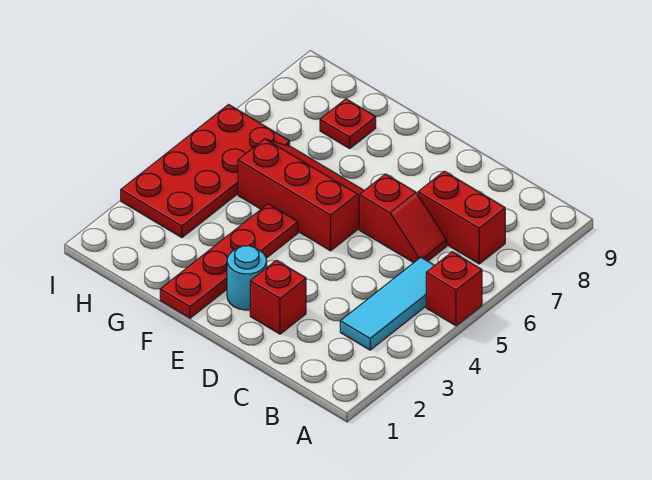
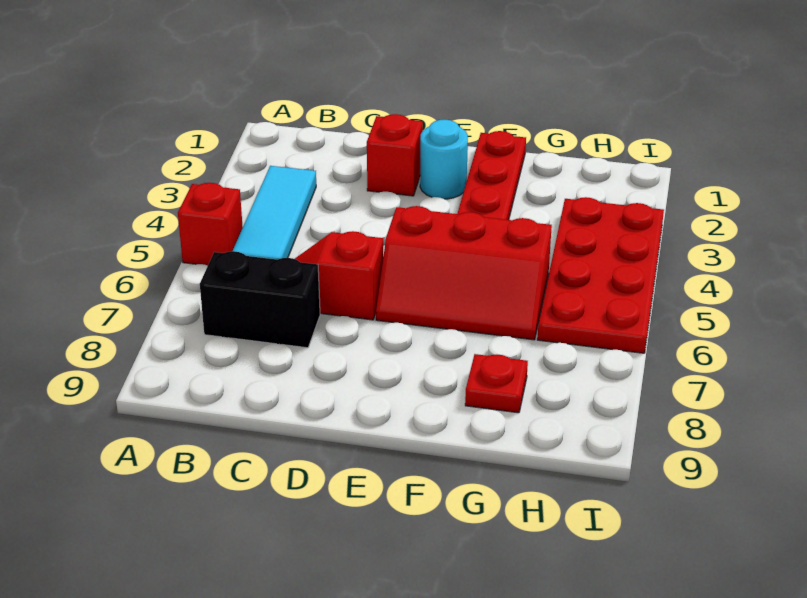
red 1x2 brick [418,171,505,264] -> black 1x2 brick [200,251,320,348]

